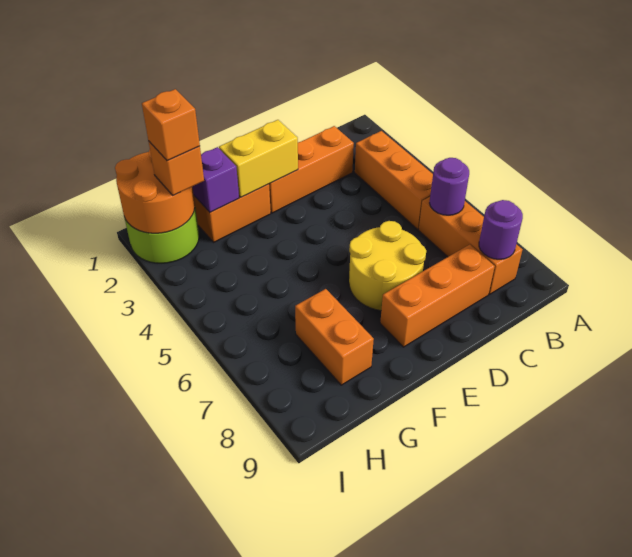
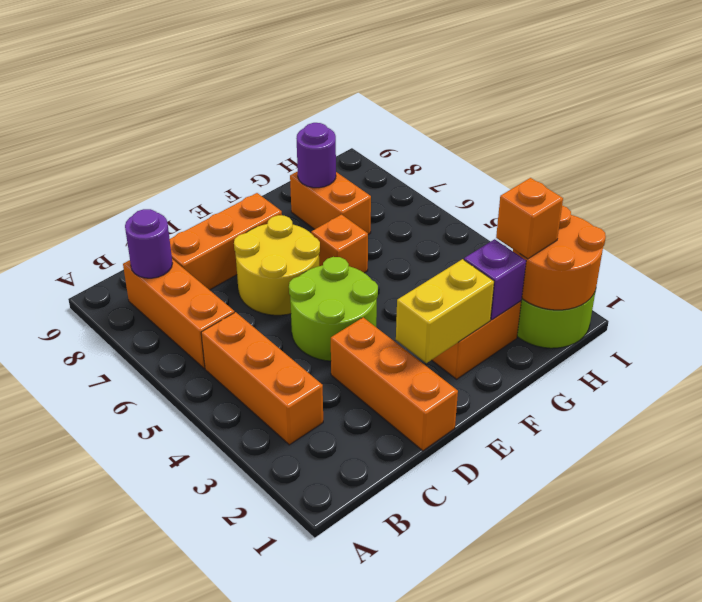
purple 1x1 round brick [430,158,469,215] -> purple 1x1 round brick moved to [297,123,336,188]
orange 1x3 brick [269,126,354,213] -> orange 1x3 brick turned to [331,317,458,451]
none -> lime 2x2 round brick [289,257,378,361]
orange 1x1 brick [142,89,200,161] -> orange 1x1 brick moved to [311,214,368,273]

